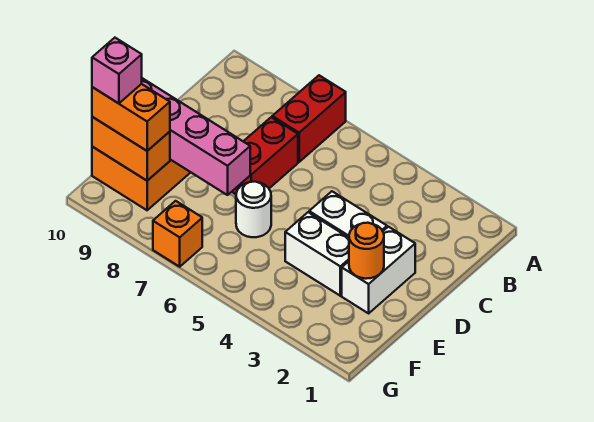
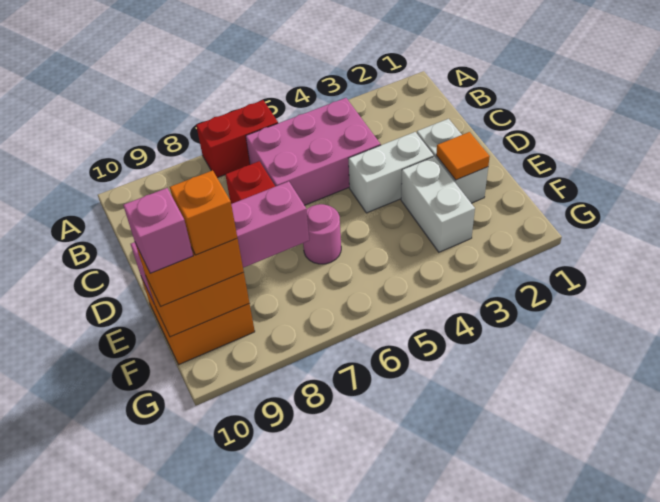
red 1x2 brick [272,75,346,162] -> red 1x2 brick turned to [196,100,278,178]
none -> pink 2x3 brick [246,98,381,205]
orange 1x1 round brick [349,223,384,279] -> orange 1x1 tile [436,132,490,180]
white 1x2 brick [285,212,349,296] -> white 1x2 brick turned to [401,157,475,252]
white 1x1 round brick [236,182,271,237] -> pink 1x1 round brick [303,204,341,264]
orange 1x1 brick [153,201,202,267] -> orange 1x1 brick moved to [170,170,237,255]

